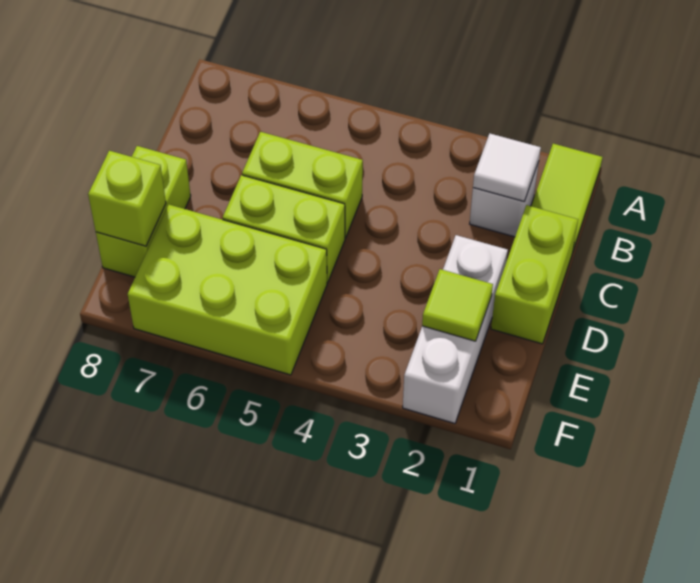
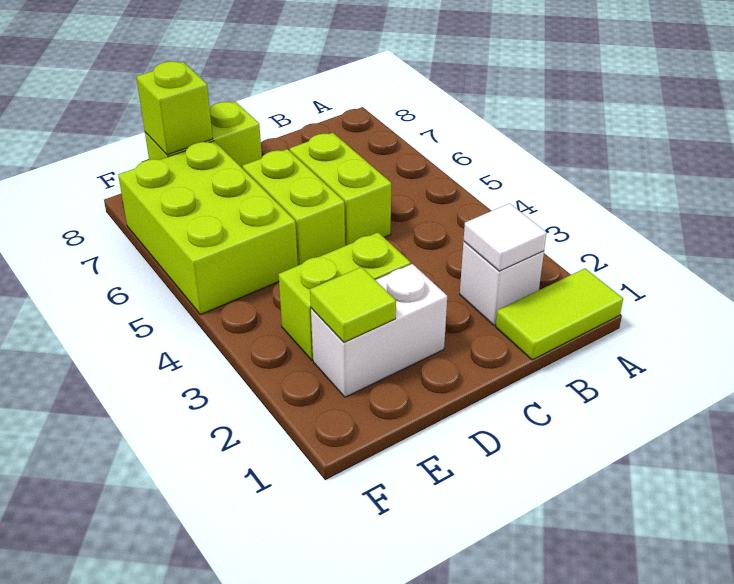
lime 1x2 brick [491,205,578,344] -> lime 1x2 brick moved to [278,232,411,360]
white 1x3 brick [403,235,508,423] -> white 1x2 brick [311,264,447,397]

